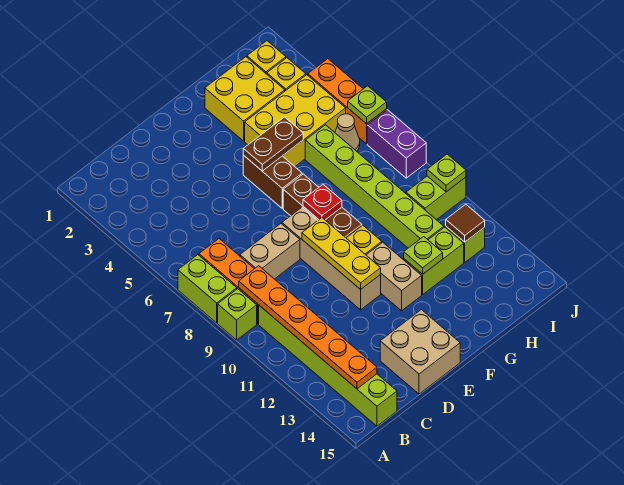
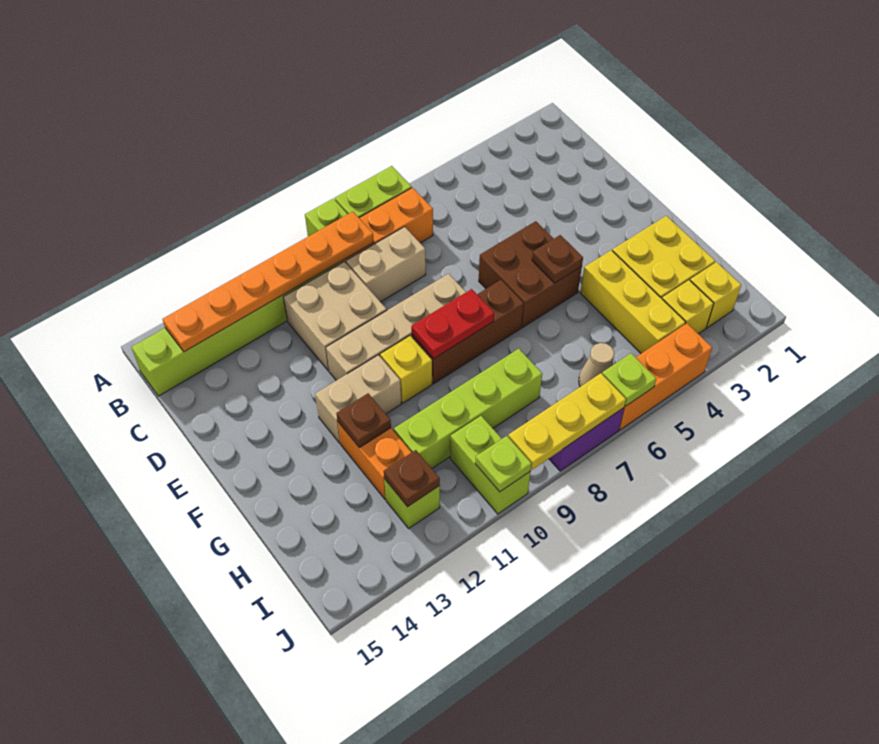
tan 1x2 brick [240,224,300,279] -> tan 1x2 brick turned to [346,227,426,302]
tan 2x2 brick [380,310,460,394] -> tan 2x2 brick moved to [283,262,387,371]
yellow 1x3 plate [302,218,381,290] -> yellow 1x3 plate moved to [508,373,626,470]
brown 1x2 brick [243,155,302,208] -> brown 2x2 brick [479,221,582,327]
brown 1x2 plate [243,117,303,171] -> brown 1x1 plate [532,235,583,283]
red 1x1 plate [303,185,342,220] -> red 1x2 plate [411,289,494,359]
yellow 2x3 brick [245,75,346,166] -> yellow 1x3 brick [580,250,686,353]
lime 1x2 brick [404,227,464,294] -> orange 1x2 brick [338,422,412,499]
lime 1x1 plate [404,237,443,274] -> brown 1x1 plate [336,393,391,448]
lime 1x6 brick [305,125,444,248] -> lime 1x4 brick [394,349,542,468]
brown 1x1 tile [446,204,485,242] -> brown 1x1 plate [384,450,440,507]

